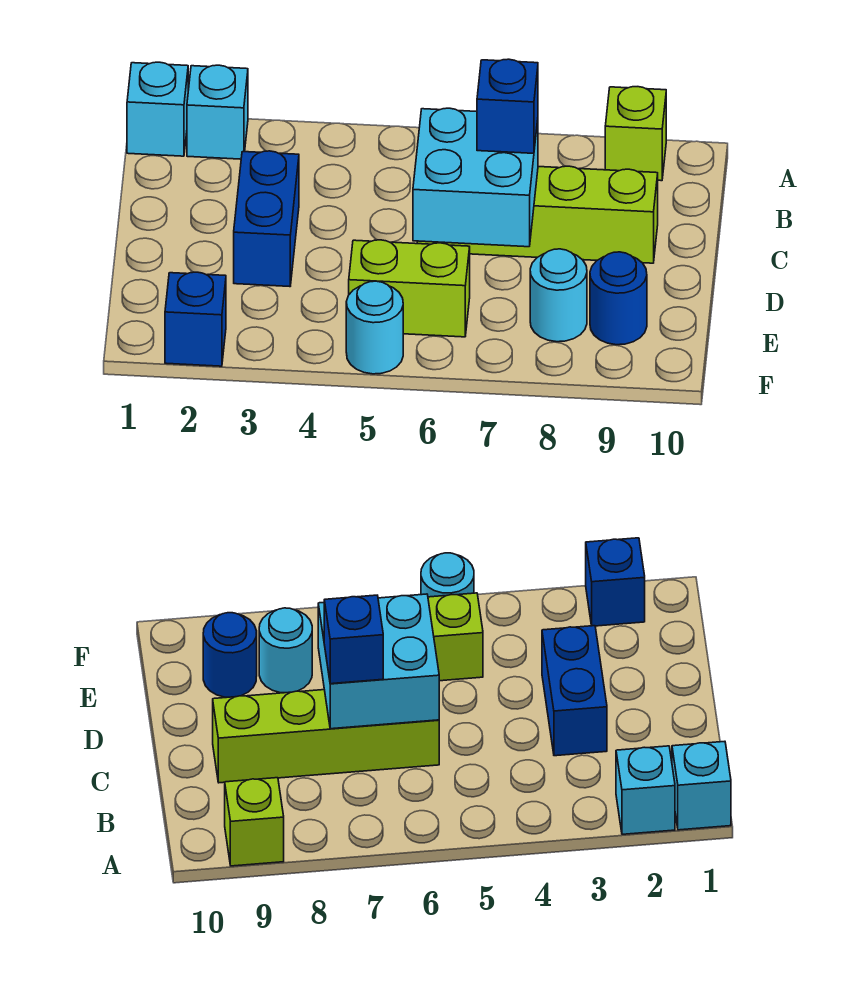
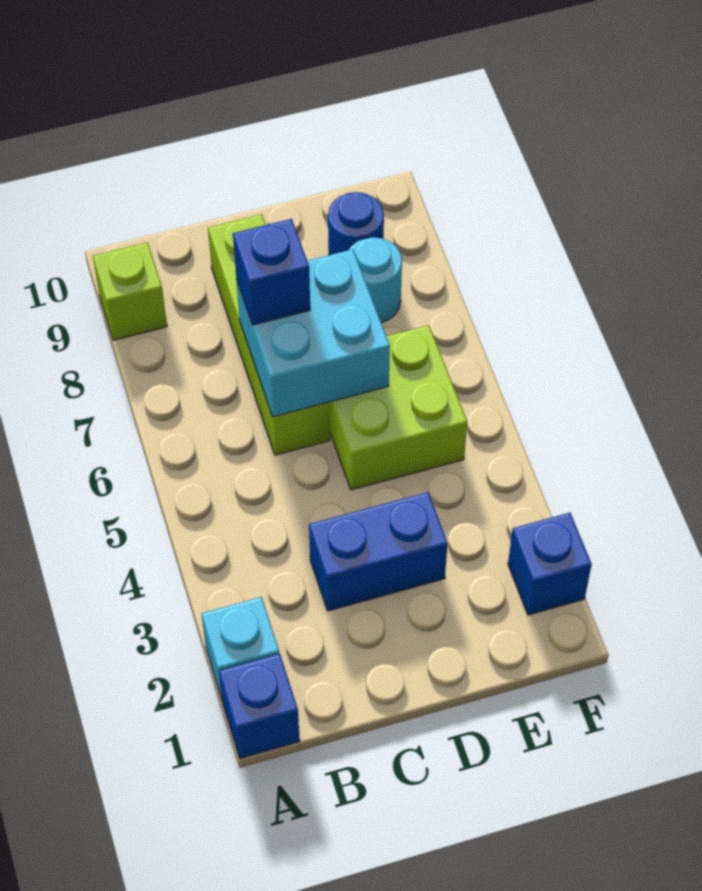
cyan 1x1 brick [127,62,188,156] -> blue 1x1 brick [219,654,300,758]
lime 1x2 brick [349,240,470,337] -> lime 2x2 brick [329,325,467,490]
cyan 1x1 round brick [346,281,403,374] -> none

